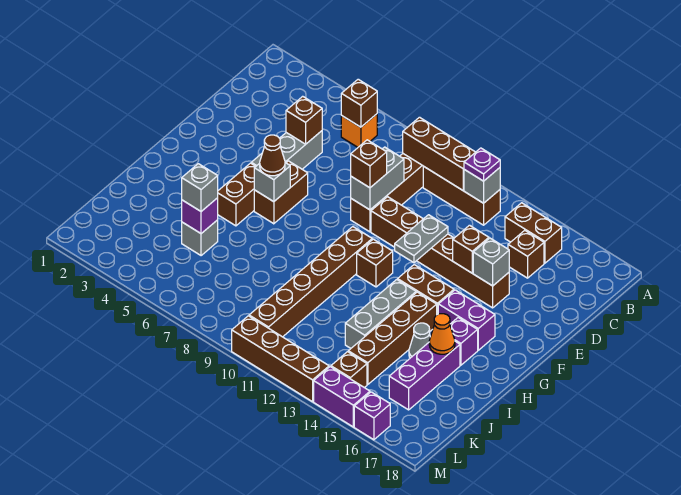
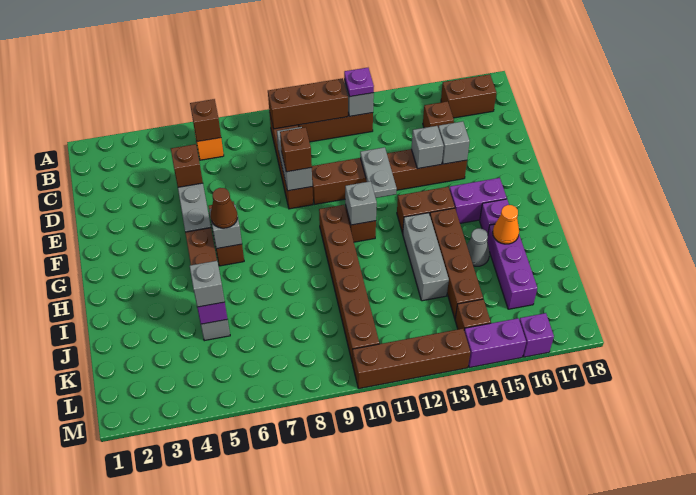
brown 1x2 brick [505,203,562,263] -> brown 1x2 brick moved to [441,74,496,118]
brown 1x1 brick [453,225,489,273] -> grey 1x1 brick [411,126,444,169]
none -> grey 1x1 brick [345,181,377,225]

